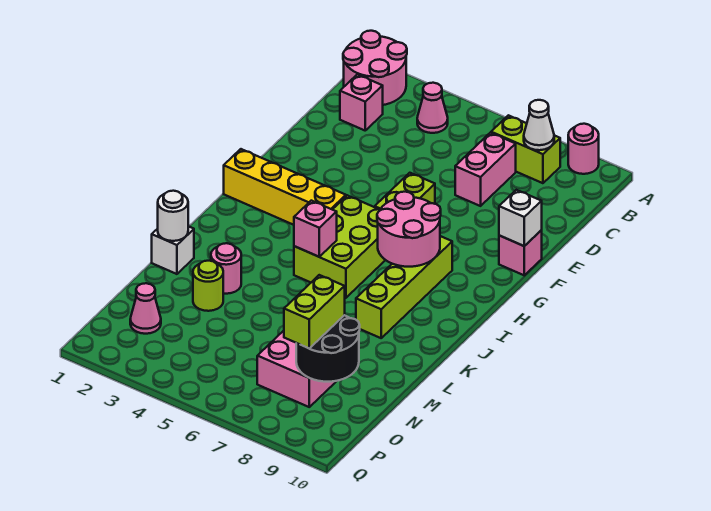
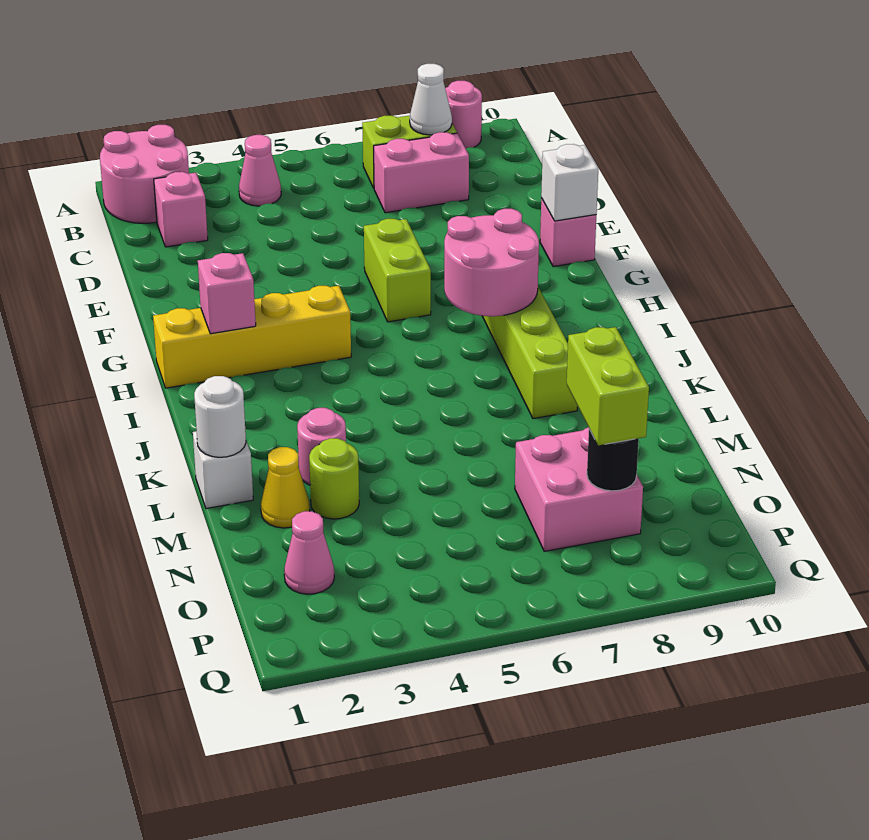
pink 1x2 brick [455,133,516,206] -> pink 1x2 brick turned to [374,132,469,213]
lime 2x3 brick [294,195,385,298] -> none
pink 1x1 brick [294,201,337,257] -> pink 1x1 brick moved to [198,253,256,334]
none -> yellow 1x1 cone [261,447,310,528]
black 2x2 round brick [296,315,360,382] -> black 1x1 round brick [587,429,639,491]

